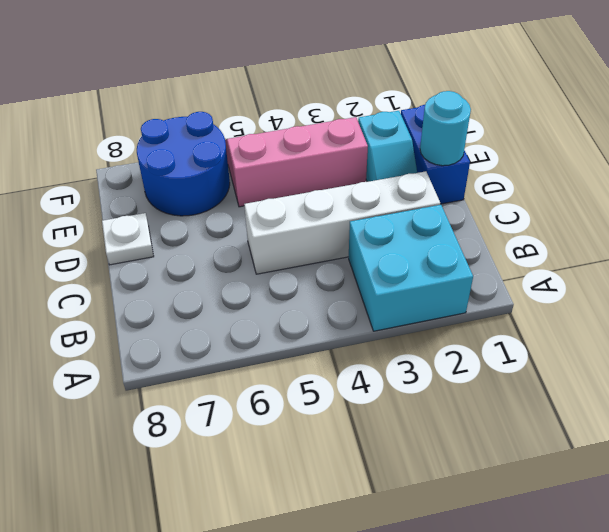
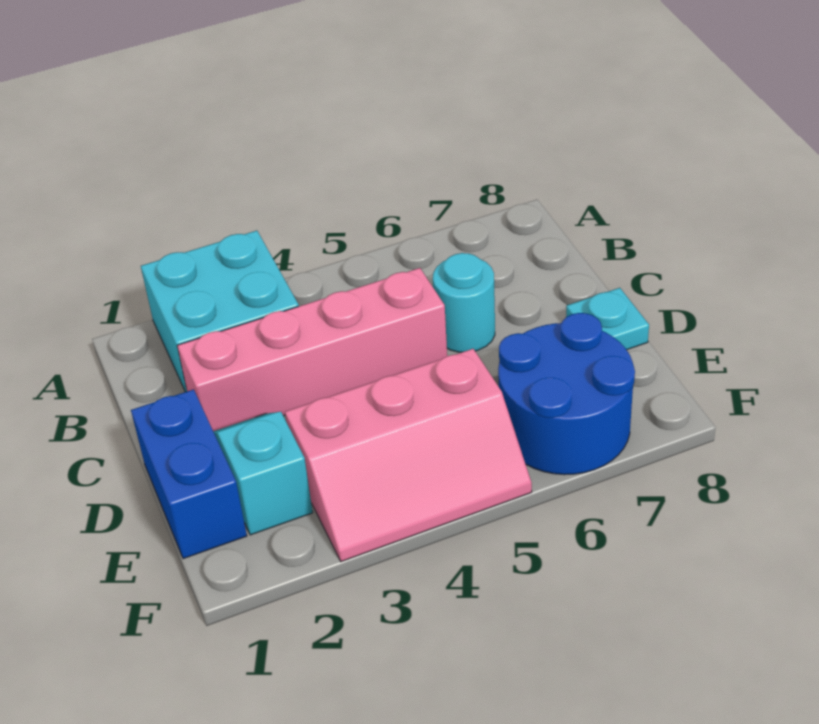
white 1x4 brick [244,171,440,274] -> pink 1x4 brick [177,268,447,431]
cyan 1x1 round brick [420,91,471,166] -> cyan 1x1 round brick moved to [433,253,495,352]
white 1x1 plate [102,213,154,265] -> cyan 1x1 plate [566,288,649,350]

